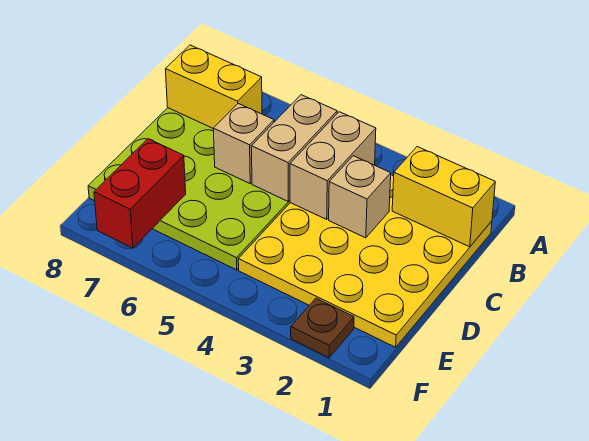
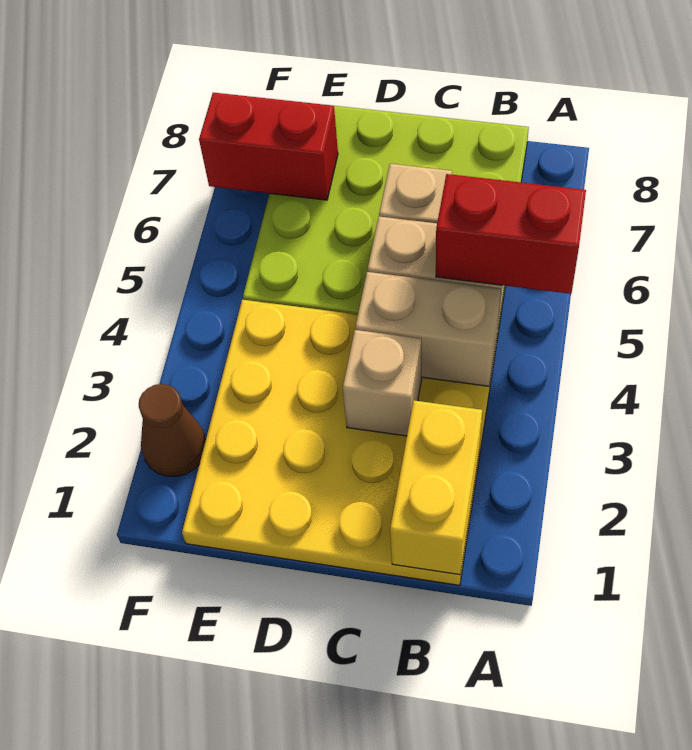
none -> red 1x2 brick [436,174,586,294]
yellow 1x2 brick [166,45,262,128] -> none
brown 1x1 plate [291,298,354,358] -> brown 1x1 cone [139,384,206,476]

